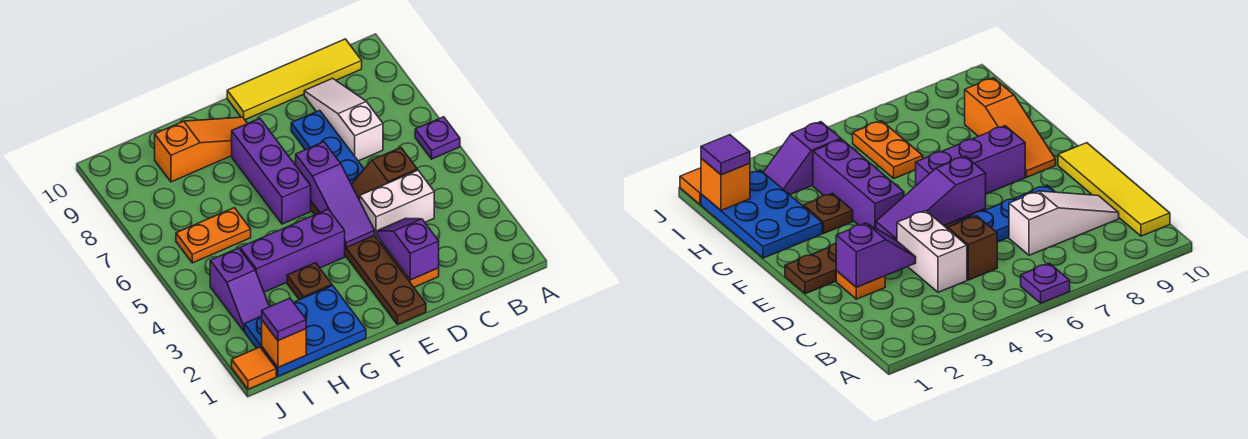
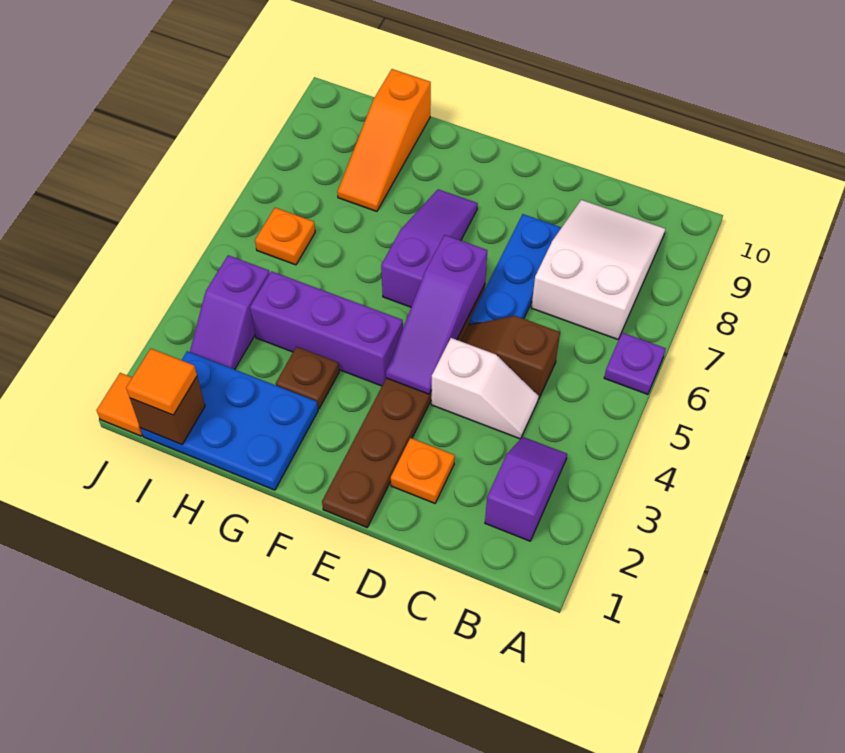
yellow 1x4 tile [227,39,362,120] -> none
white 1x2 brick [360,170,434,242] -> white 1x2 slope [431,338,539,439]
white 1x3 slope [304,78,383,161] -> white 2x3 slope [531,200,665,339]
purple 1x2 slope [377,218,439,280] -> purple 1x2 slope moved to [485,437,567,541]
purple 1x3 brick [232,118,311,224] -> purple 1x3 slope [381,189,478,307]
orange 1x3 slope [155,117,248,182] -> orange 1x3 slope turned to [337,69,431,211]
orange 1x2 plate [176,208,251,263] -> orange 1x1 plate [255,208,315,265]
orange 1x1 brick [262,320,306,367] -> brown 1x1 brick [130,377,205,444]
purple 1x1 tile [262,298,306,341] -> orange 1x1 tile [126,349,197,415]

